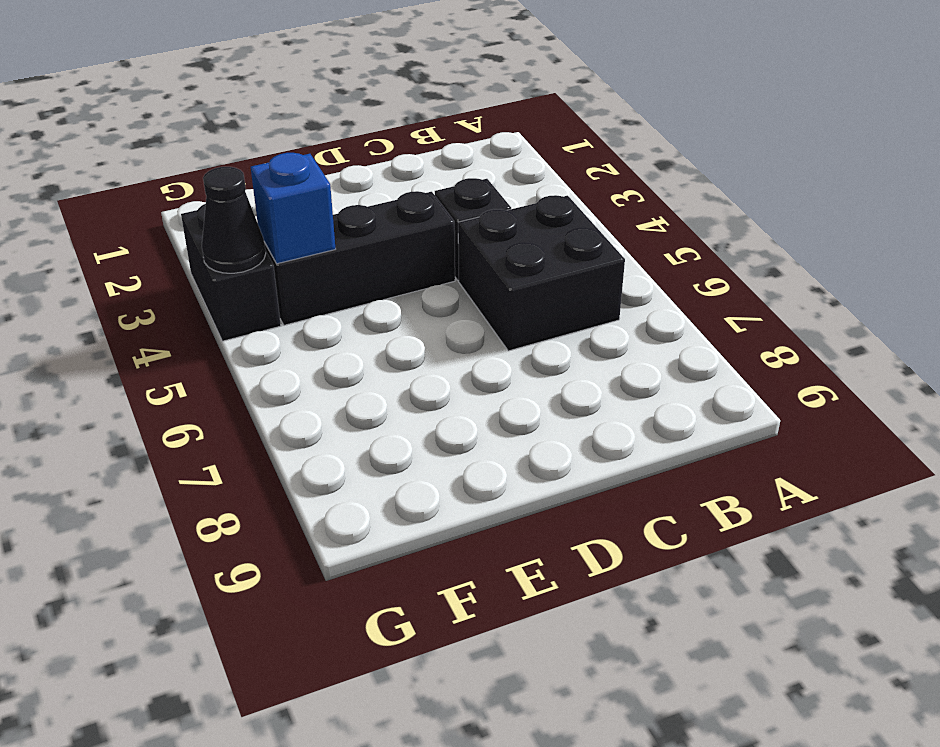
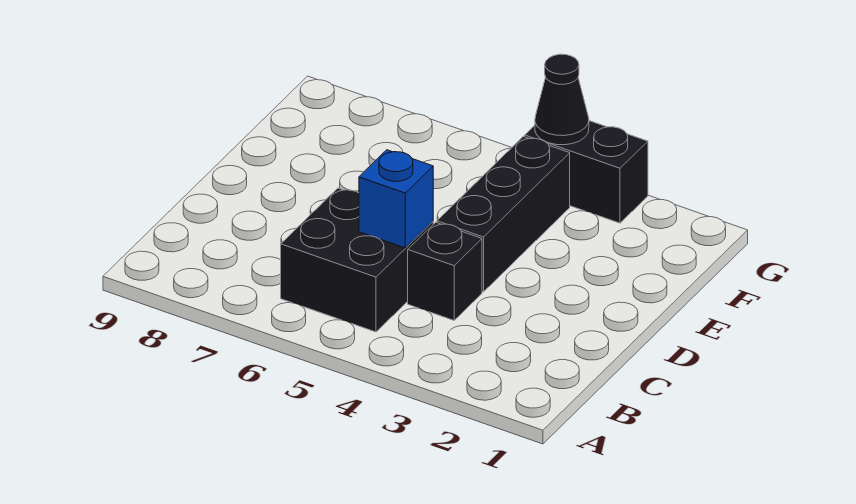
blue 1x1 brick [251,153,336,264] -> blue 1x1 brick moved to [359,150,433,248]

